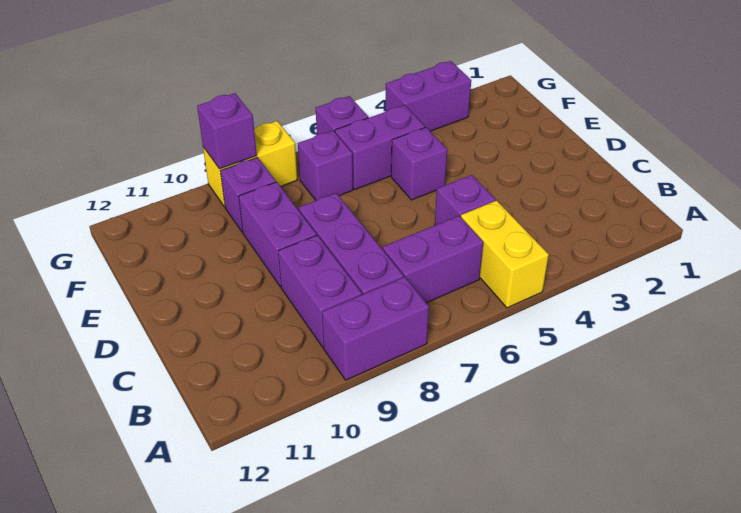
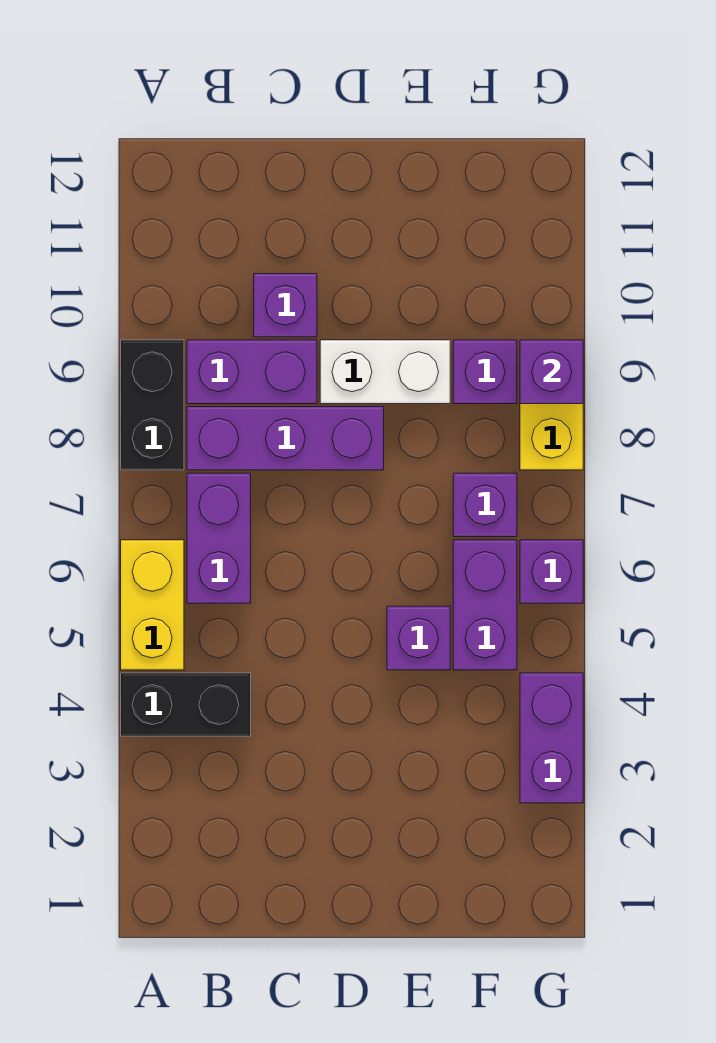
none -> black 1x2 brick [121,673,251,736]
yellow 1x2 brick [461,200,549,308] -> yellow 1x2 brick turned to [121,540,184,670]
purple 1x2 brick [322,277,429,380] -> black 1x2 brick [121,340,184,470]
purple 1x1 brick [435,175,495,225] -> purple 1x1 brick moved to [254,274,317,337]
purple 1x2 brick [239,182,317,287] -> white 1x2 brick [320,340,450,404]

